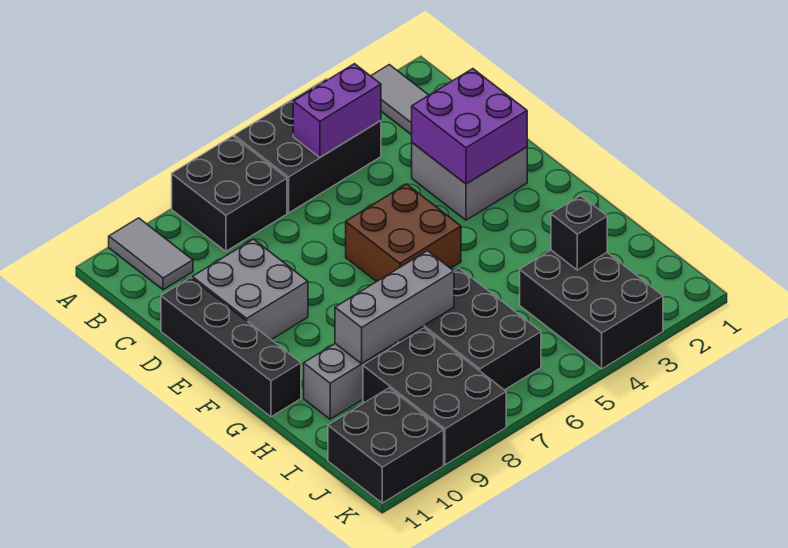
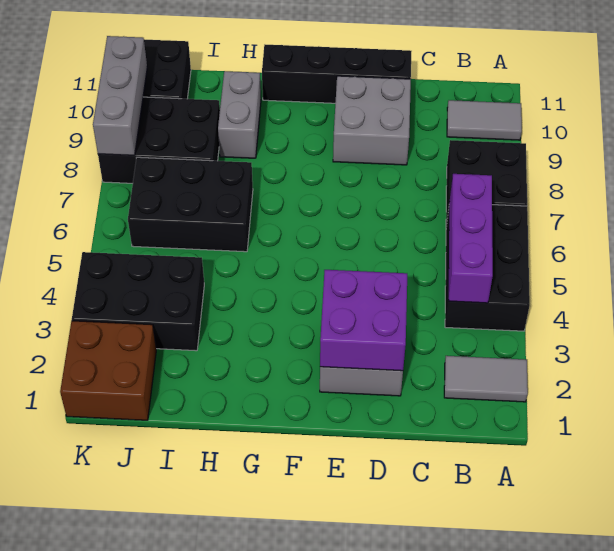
purple 1x2 brick [293,64,381,157] -> purple 1x3 brick [449,174,493,303]
brown 2x2 brick [346,184,461,282] -> brown 2x2 brick moved to [60,321,156,420]
grey 1x3 brick [335,251,454,364] -> grey 1x3 brick moved to [93,36,147,155]
black 1x1 brick [551,196,607,270] -> none

